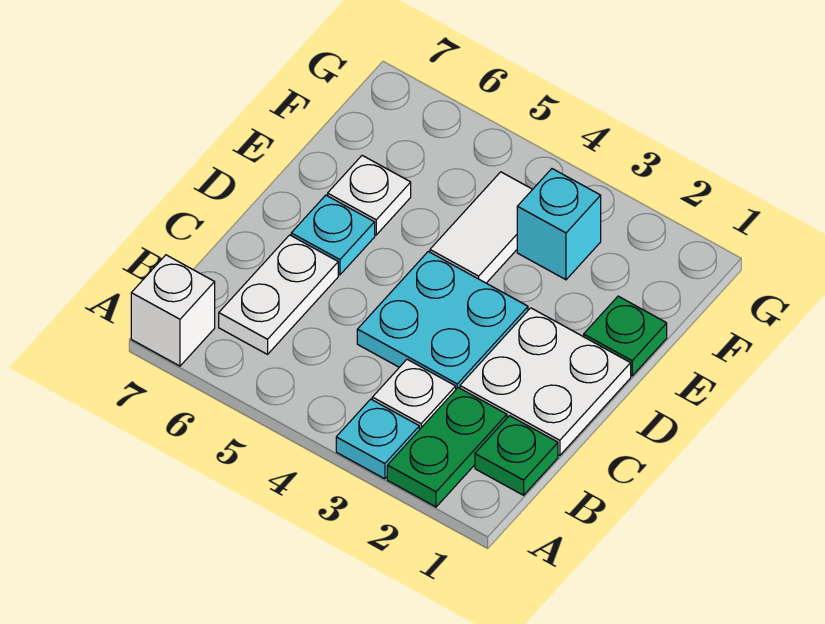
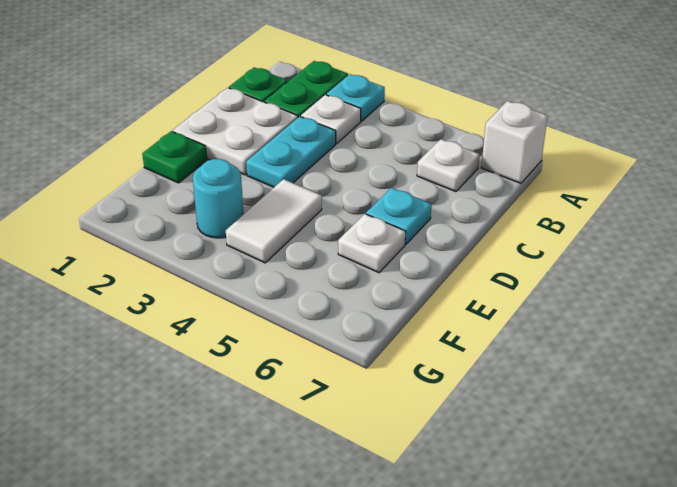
white 1x2 plate [219,235,338,354] -> white 1x1 plate [417,139,480,192]
cyan 2x2 plate [357,252,528,389] -> cyan 1x2 plate [246,116,336,187]
cyan 1x1 brick [517,169,601,280] -> cyan 1x1 round brick [193,159,244,238]

